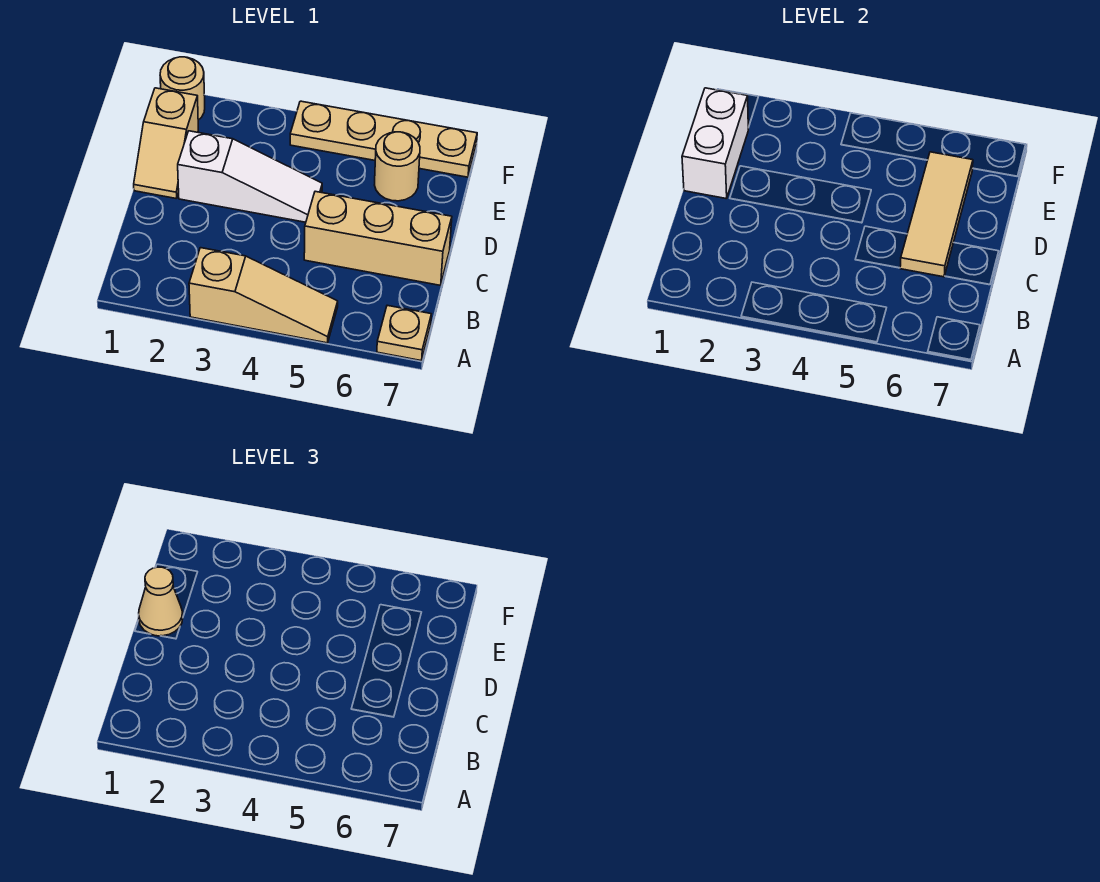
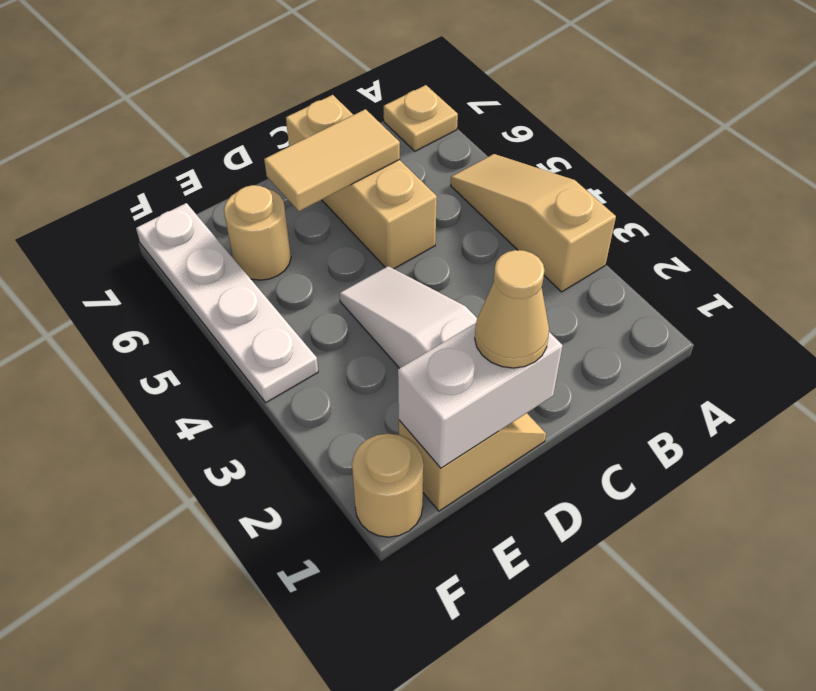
tan 1x3 tile [900,152,973,277] -> tan 1x2 tile [264,109,400,211]
tan 1x4 plate [290,101,477,177] -> white 1x4 plate [136,203,318,402]

